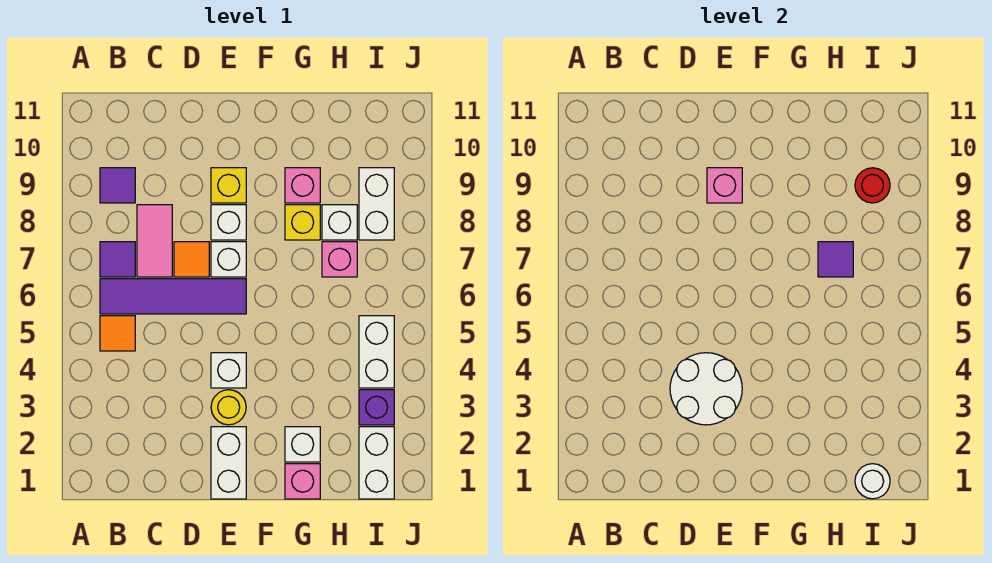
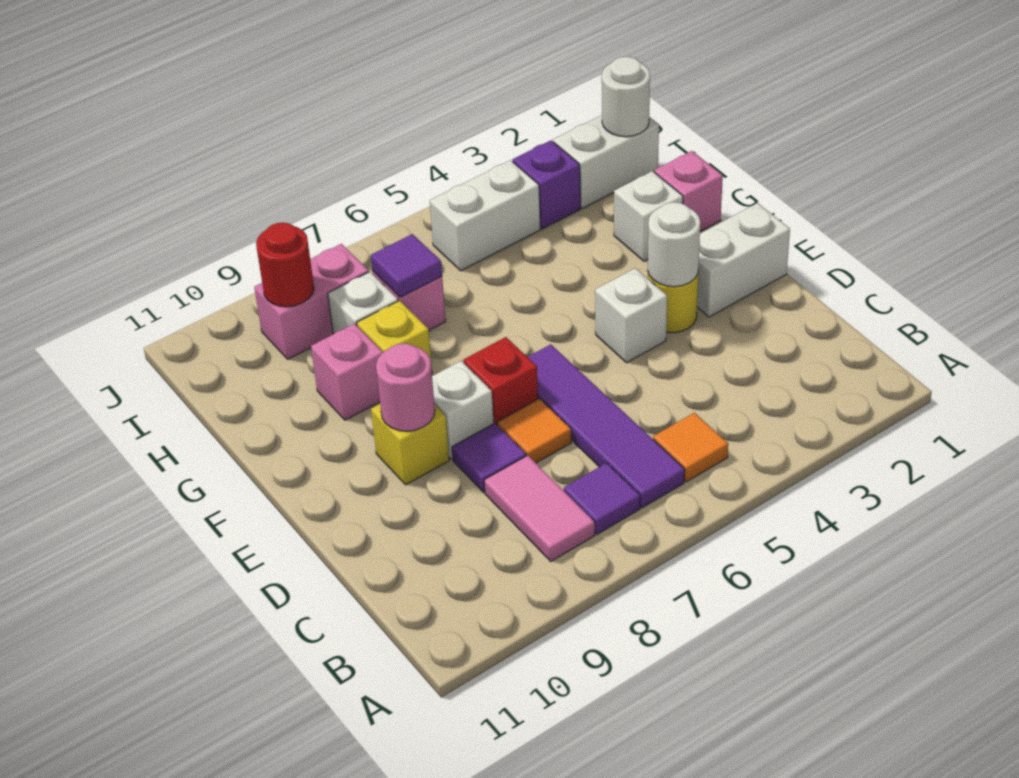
purple 1x1 tile [100,168,135,203] -> purple 1x1 tile moved to [452,423,526,492]
pink 1x2 tile [137,205,172,277] -> pink 1x2 tile turned to [484,455,595,561]
white 2x2 round brick [670,353,742,425] -> white 1x1 round brick [648,202,700,287]
white 1x1 brick [211,242,246,277] -> red 1x1 brick [463,337,538,424]
pink 1x1 brick [707,168,742,203] -> pink 1x1 round brick [376,343,435,431]
white 1x2 brick [359,168,394,240] -> pink 1x2 brick [254,244,369,359]

